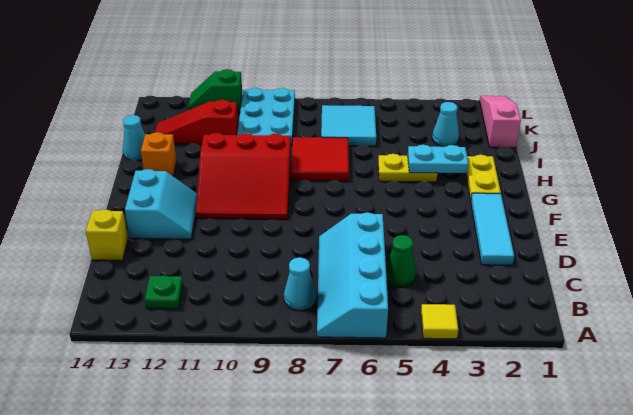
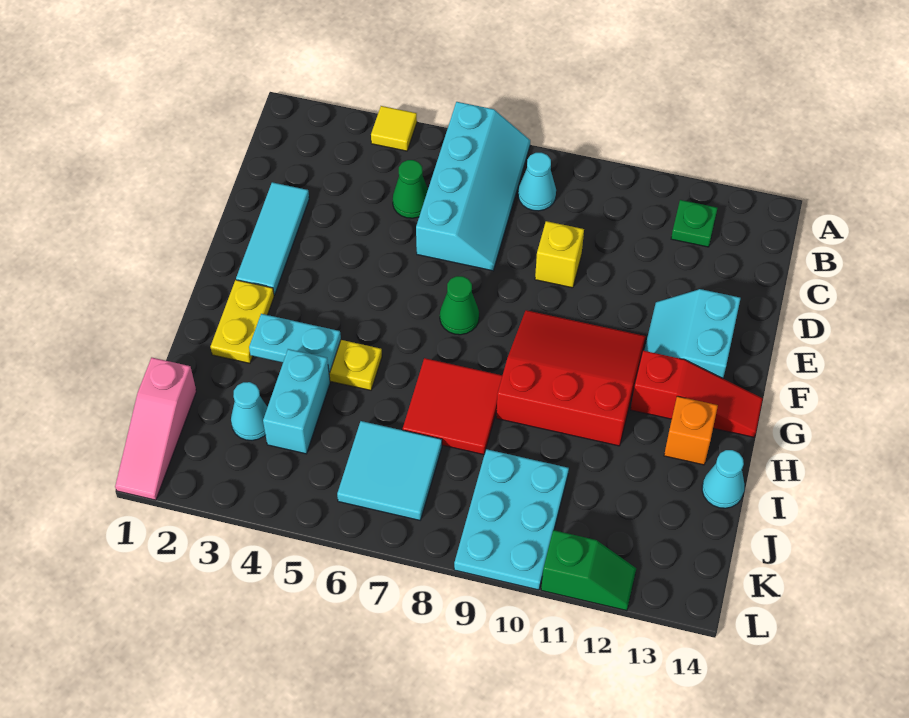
yellow 1x1 brick [86,209,128,260] -> yellow 1x1 brick moved to [535,221,584,288]
none -> green 1x1 cone [440,276,479,335]
none -> cyan 1x2 brick [263,349,330,454]
red 1x3 slope [155,100,238,144] -> red 1x3 slope moved to [631,351,763,437]

